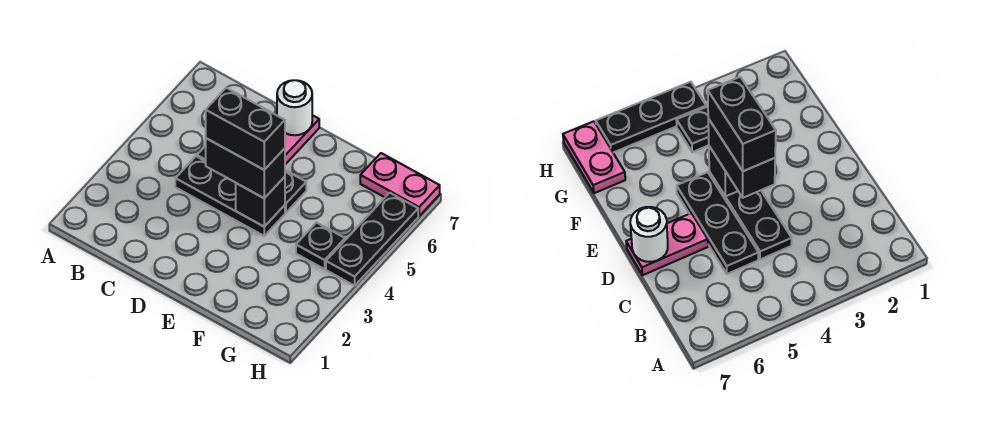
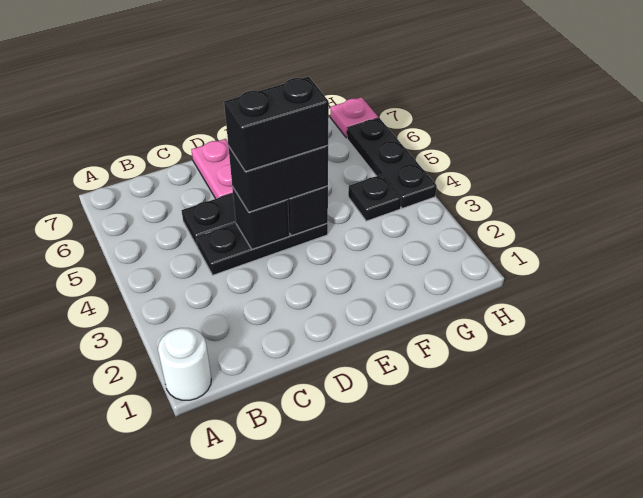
none -> black 1x1 brick [232,187,289,249]
white 1x1 round brick [277,80,312,135] -> white 1x1 round brick moved to [158,328,211,400]
pink 1x2 plate [360,153,440,216] -> pink 1x1 plate [331,97,378,138]

